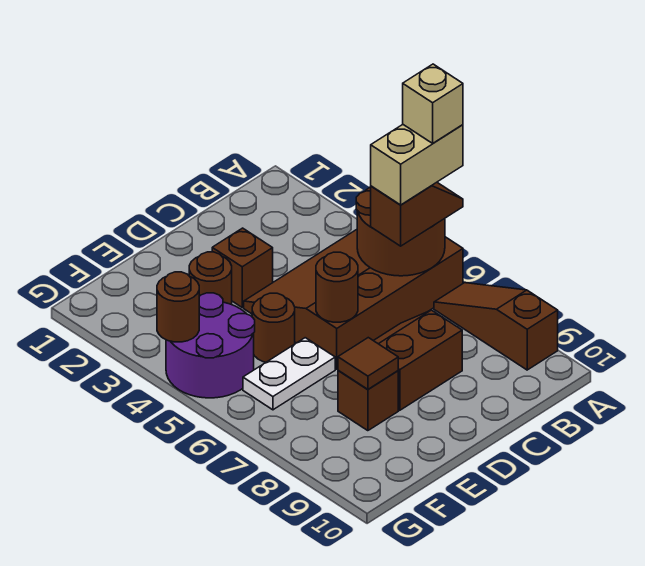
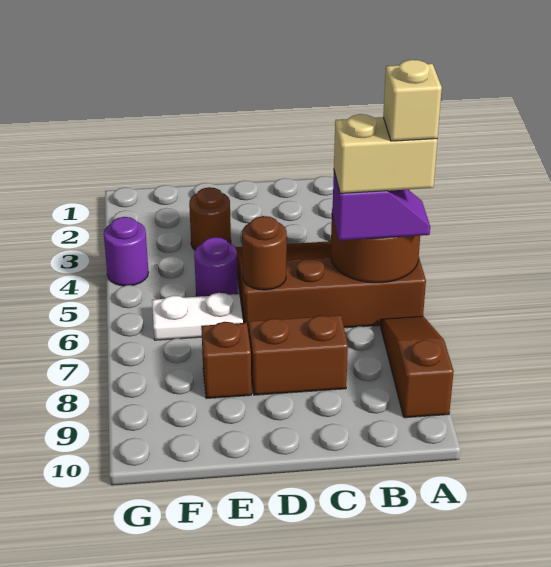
brown 1x2 slope [371,182,463,246] -> purple 1x2 slope [332,171,430,241]
brown 1x1 brick [212,228,273,307] -> none
brown 1x1 round brick [252,293,295,362] -> purple 1x1 round brick [194,237,238,297]
brown 1x1 tile [338,338,398,389] -> none
purple 2x2 round brick [166,293,255,398] -> purple 1x1 round brick [104,217,148,286]
brown 1x1 round brick [157,272,199,342] -> none

